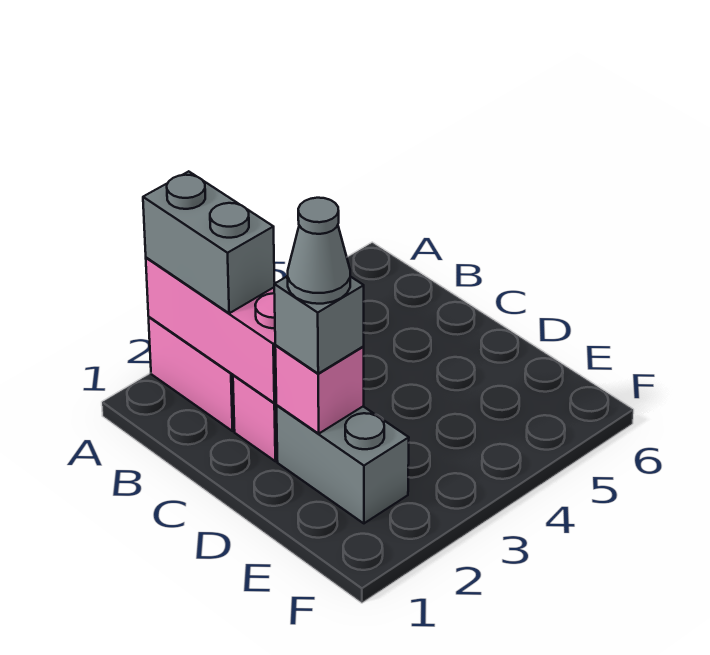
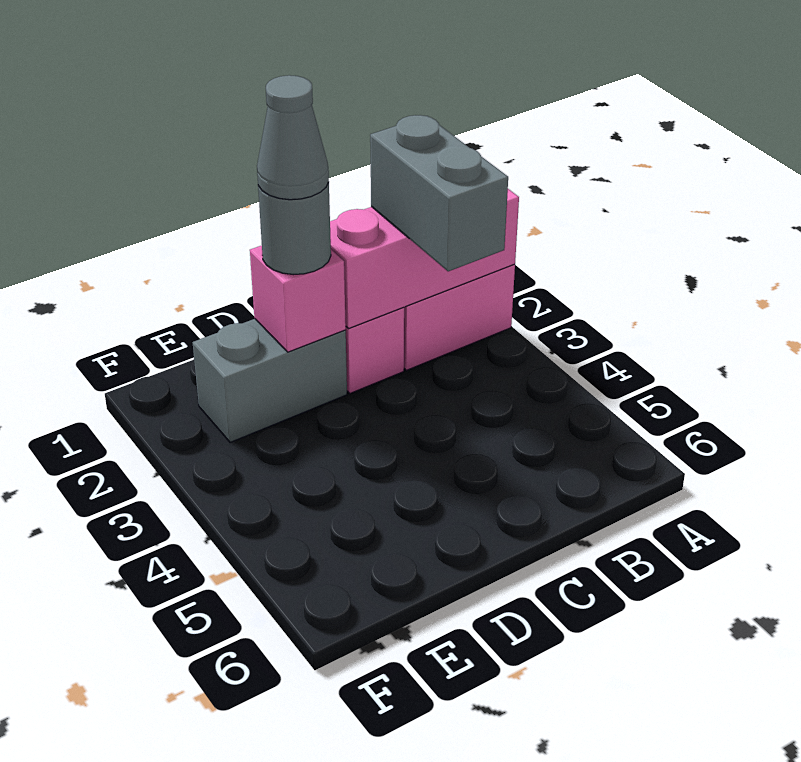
grey 1x2 brick [143,171,275,313] -> grey 1x2 brick turned to [370,115,508,271]
grey 1x1 brick [274,276,364,373] -> grey 1x1 round brick [258,182,331,275]

